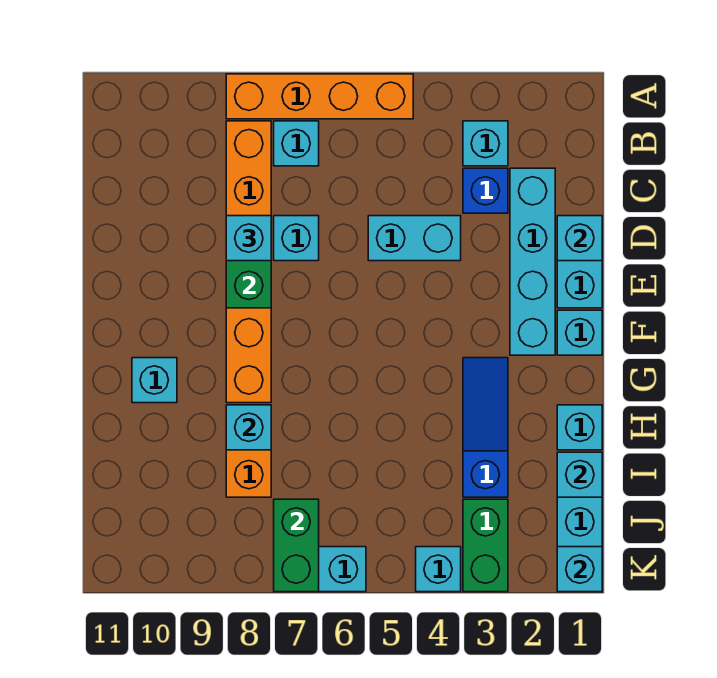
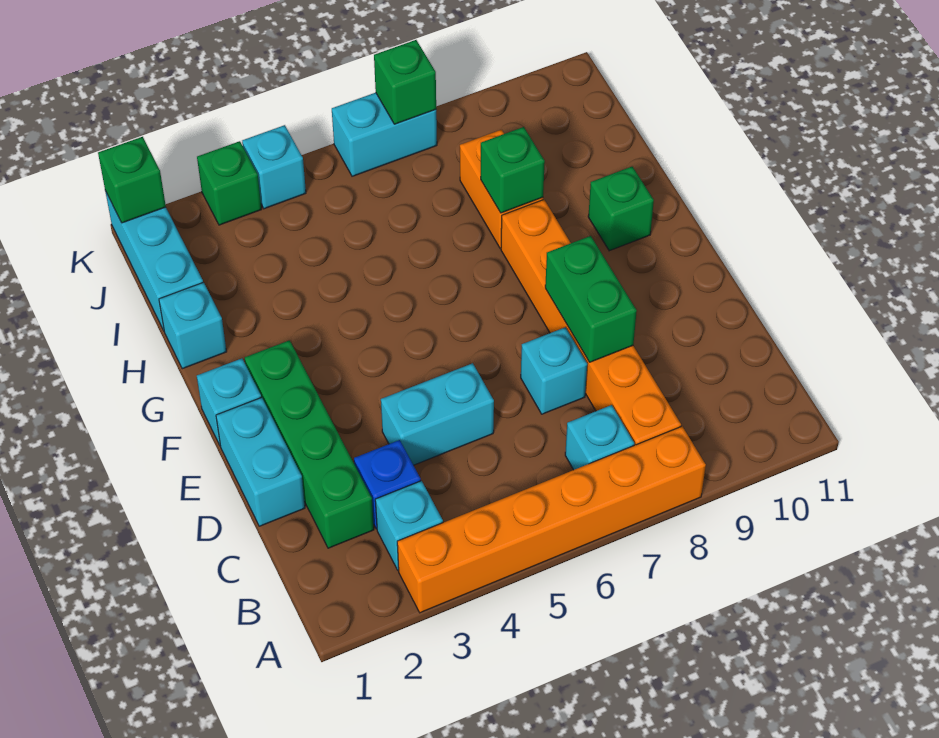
orange 1x4 brick [226,74,413,119] -> orange 1x6 brick [397,426,706,613]
cyan 1x4 brick [510,168,555,355] -> green 1x4 brick [245,340,374,548]
cyan 1x1 brick [557,216,602,261] -> none
cyan 1x1 brick [226,216,271,261] -> none
blue 1x3 slope [463,358,508,497] -> none
cyan 1x1 brick [132,358,177,403] -> green 1x1 brick [588,167,654,251]
cyan 1x1 brick [226,405,271,450] -> green 1x1 brick [481,127,545,213]
cyan 1x1 brick [557,452,602,497] -> none
green 1x2 brick [463,499,508,592] -> green 1x1 brick [197,141,262,225]
green 1x2 brick [274,499,319,592] -> green 1x1 brick [374,40,436,124]
cyan 1x1 brick [557,547,602,592] -> green 1x1 brick [98,137,166,223]

